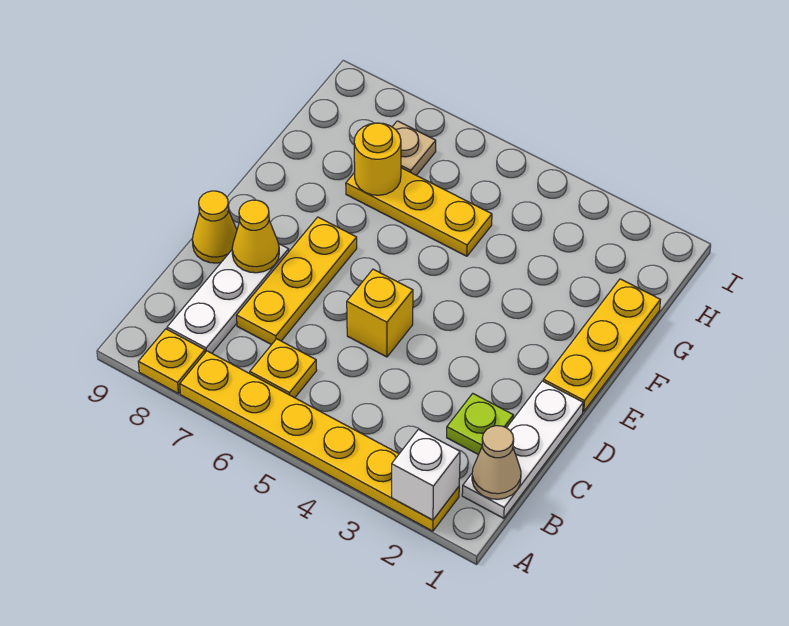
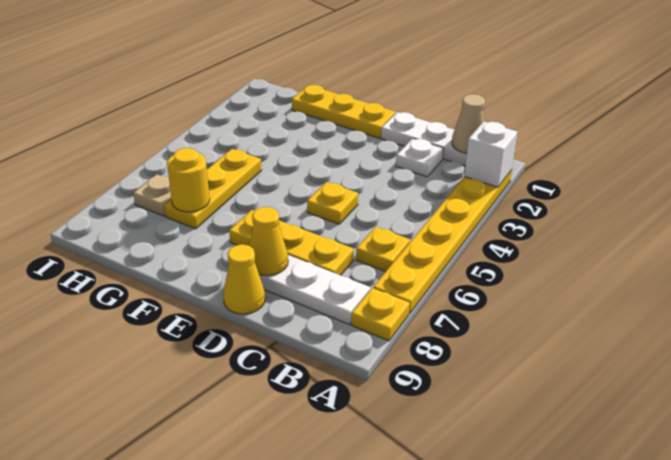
lime 1x1 plate [447,394,514,455] -> white 1x1 plate [396,138,444,177]
yellow 1x1 brick [347,269,413,357] -> yellow 1x1 plate [307,182,358,224]

